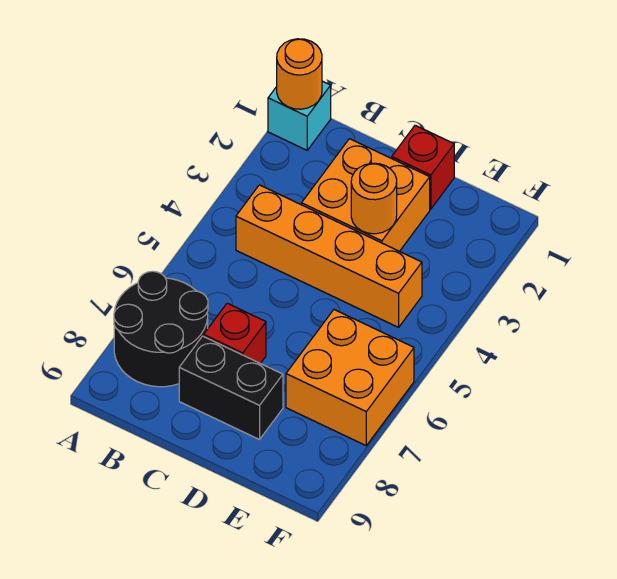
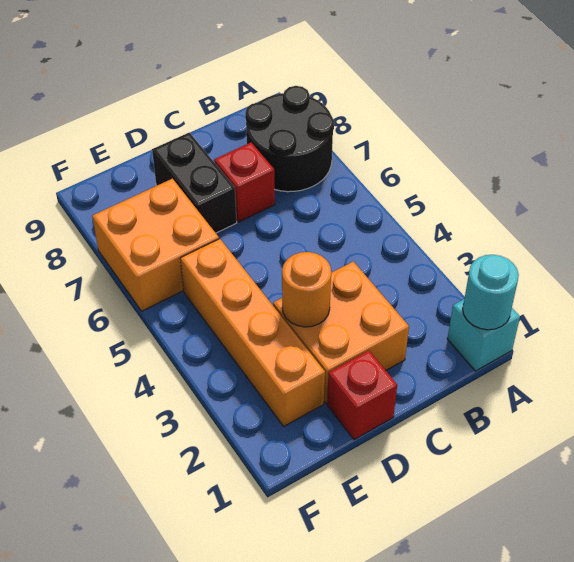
orange 1x1 round brick [277,39,322,109] -> cyan 1x1 round brick [463,255,519,330]
orange 1x4 brick [236,185,422,327] -> orange 1x4 brick turned to [180,239,325,426]
black 1x2 brick [179,336,283,440] -> black 1x2 brick turned to [152,132,237,233]

